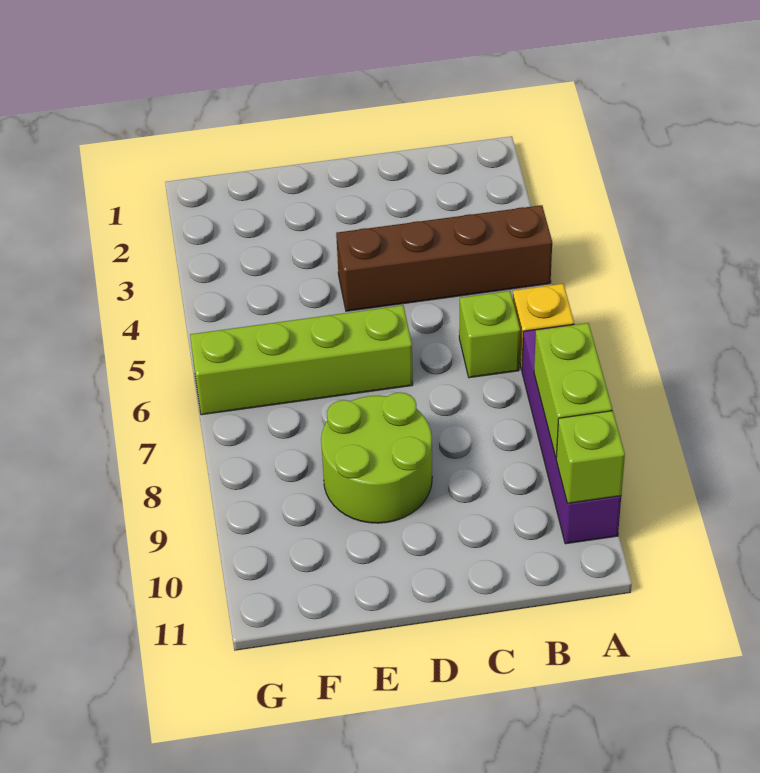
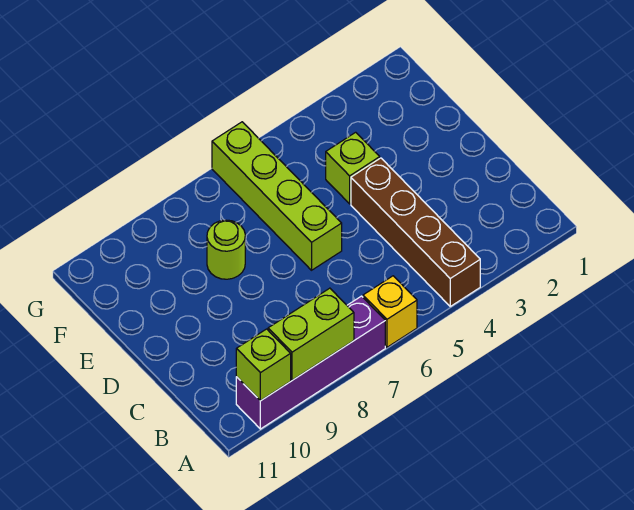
lime 1x1 brick [459,291,520,378] -> lime 1x1 brick moved to [326,132,380,204]
lime 2x2 round brick [321,392,432,523] -> lime 1x1 round brick [207,220,245,279]

